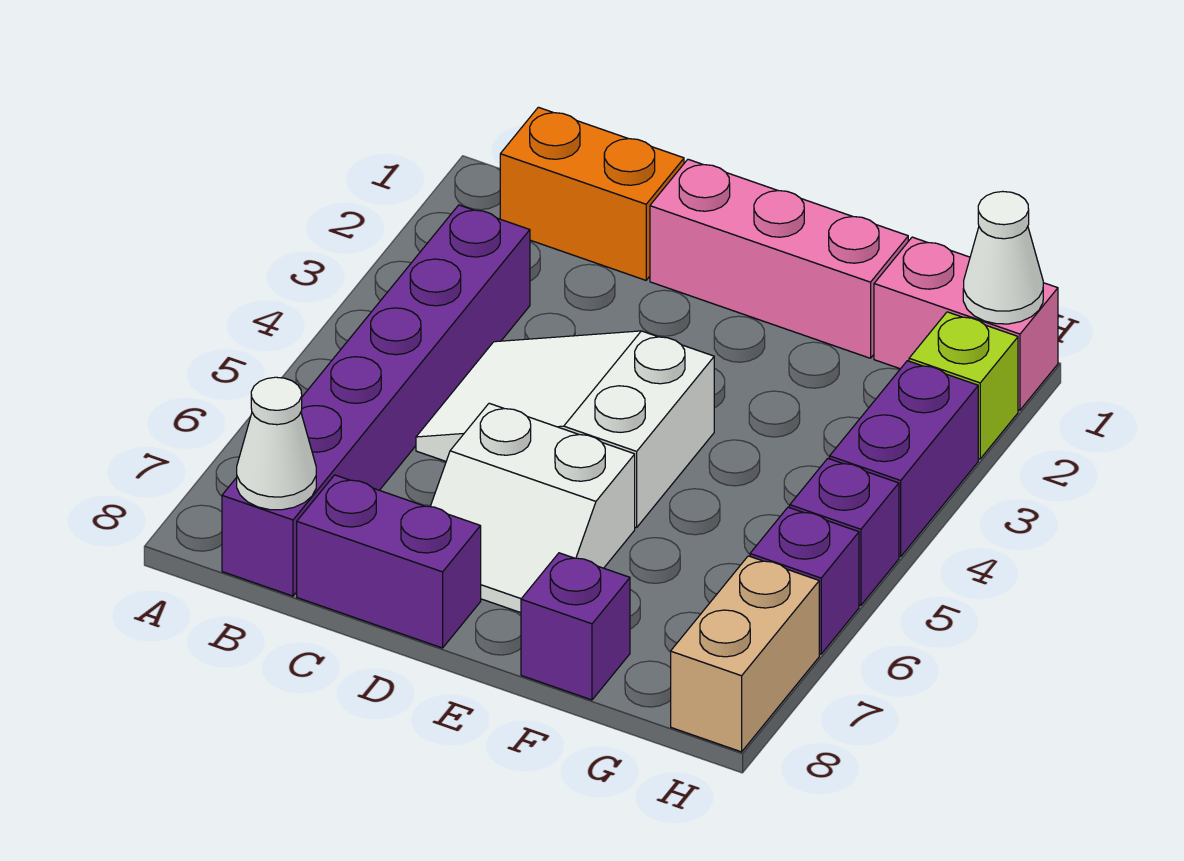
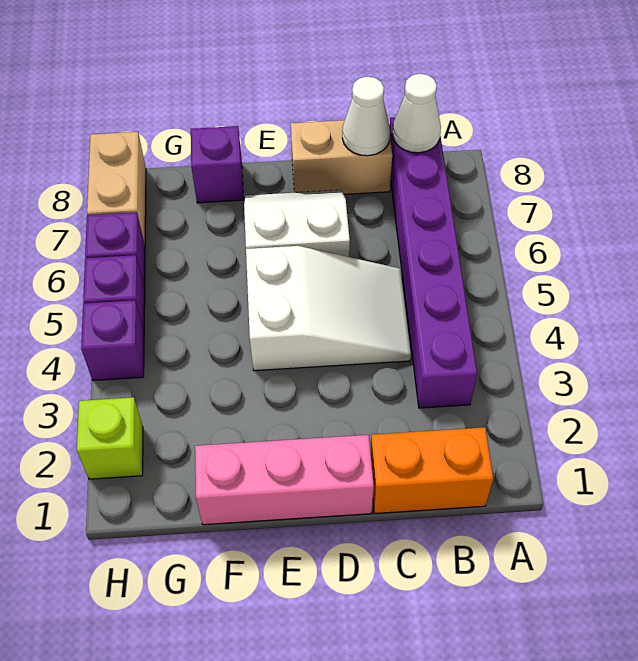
purple 1x2 brick [297,475,481,648] -> tan 1x2 brick [291,120,392,194]
pink 1x2 brick [874,237,1058,410] -> none
white 1x1 cone [963,191,1043,324] -> white 1x1 cone moved to [342,76,390,156]
purple 1x2 brick [830,361,978,557] -> purple 1x1 brick [81,300,144,381]

